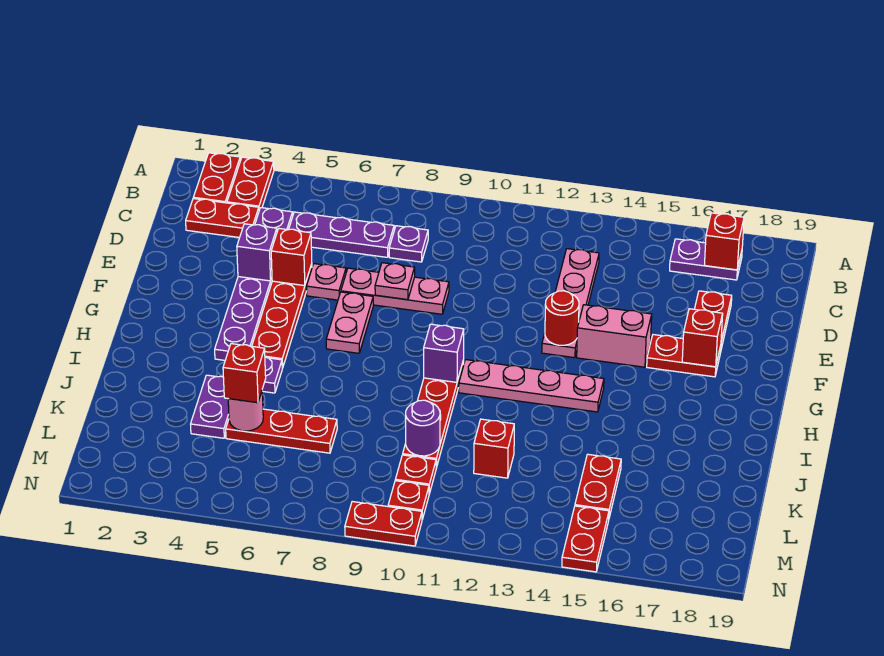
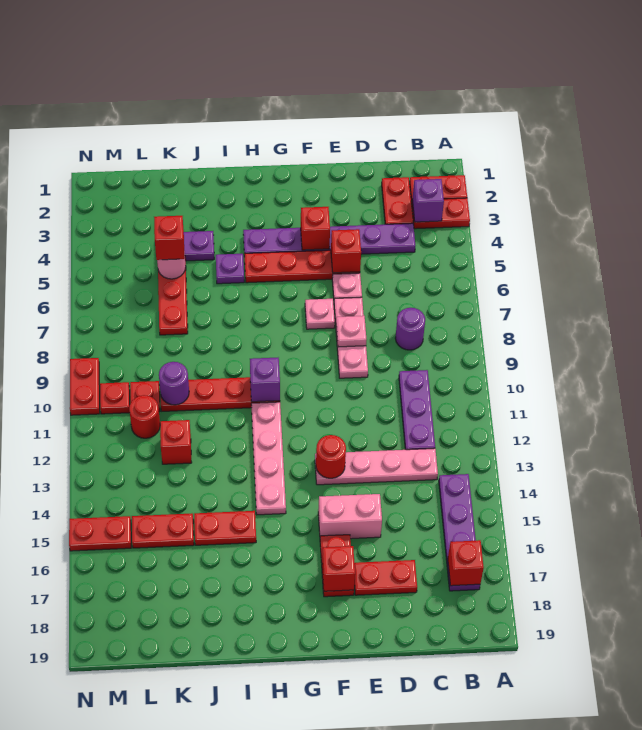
purple 1x2 plate [670,239,742,280] -> purple 1x4 plate [439,474,480,591]
purple 1x3 plate [289,212,394,257] -> purple 1x3 plate moved to [399,370,435,450]
purple 1x1 plate [389,226,428,262] -> purple 1x1 round brick [395,308,425,350]
purple 1x1 brick [237,224,277,281] -> purple 1x1 brick moved to [412,179,444,222]
none -> red 1x1 brick [301,207,330,250]
pink 1x2 plate [326,292,373,353] -> pink 1x1 plate [305,299,335,329]
pink 1x2 brick [577,305,652,367] -> pink 1x2 brick turned to [318,494,382,539]
none -> red 1x2 plate [194,511,256,545]
none -> red 1x1 round brick [129,395,160,438]

